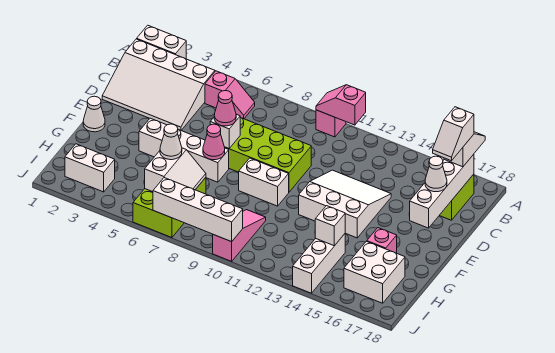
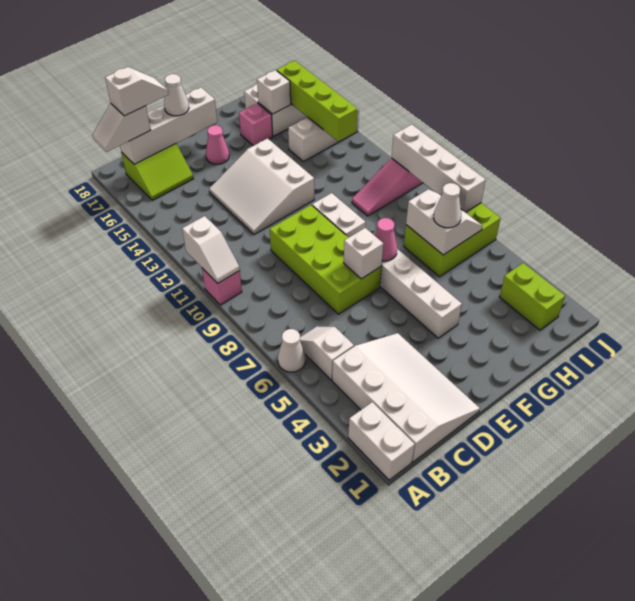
pink 1x2 slope [316,85,366,125] -> white 1x2 slope [182,216,240,283]
pink 1x2 slope [205,71,255,119] -> white 1x2 slope [300,326,354,380]
pink 1x1 cone [214,91,236,126] -> pink 1x1 cone moved to [206,125,229,164]
white 1x1 cone [83,96,105,132] -> white 1x1 cone moved to [278,329,306,372]
white 2x2 slope [145,148,206,192] -> white 2x2 slope turned to [406,189,482,255]
white 1x1 brick [315,206,345,246] -> white 1x1 brick moved to [257,70,291,114]
white 1x2 brick [65,144,115,192] -> lime 1x2 brick [500,263,565,330]
none -> lime 1x4 brick [277,61,357,141]

